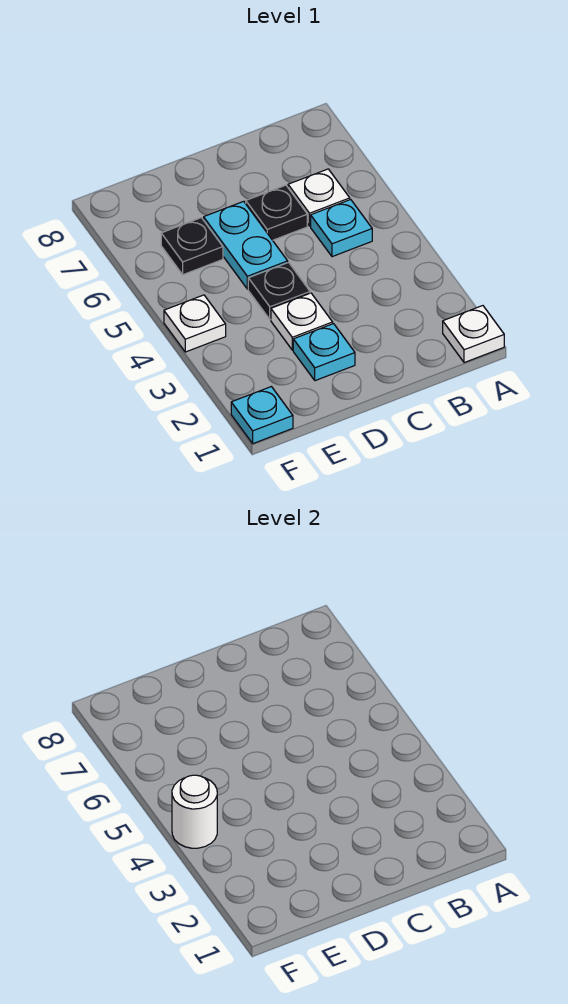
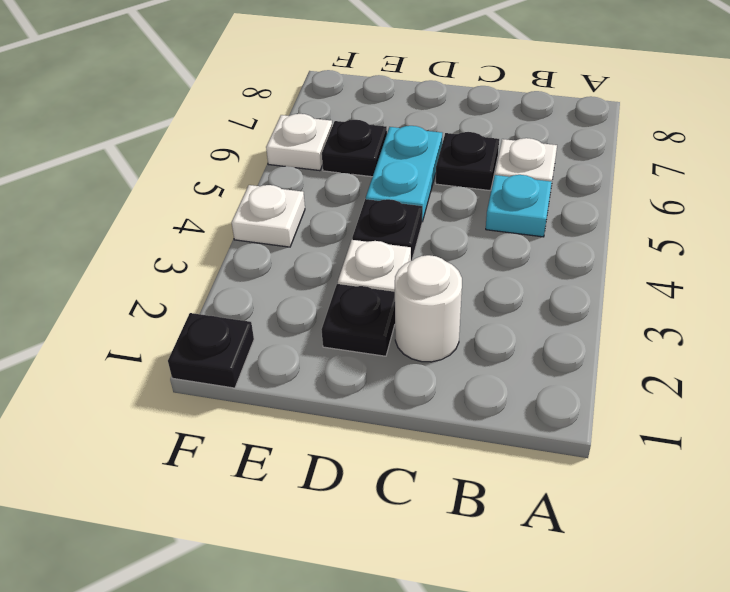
white 1x1 plate [443,306,504,363] -> white 1x1 plate moved to [266,114,332,171]
cyan 1x1 plate [293,324,355,381] -> black 1x1 plate [321,284,395,356]
cyan 1x1 plate [231,387,293,443] -> black 1x1 plate [168,313,254,388]
white 1x1 round brick [172,775,217,848] -> white 1x1 round brick moved to [395,255,462,362]

